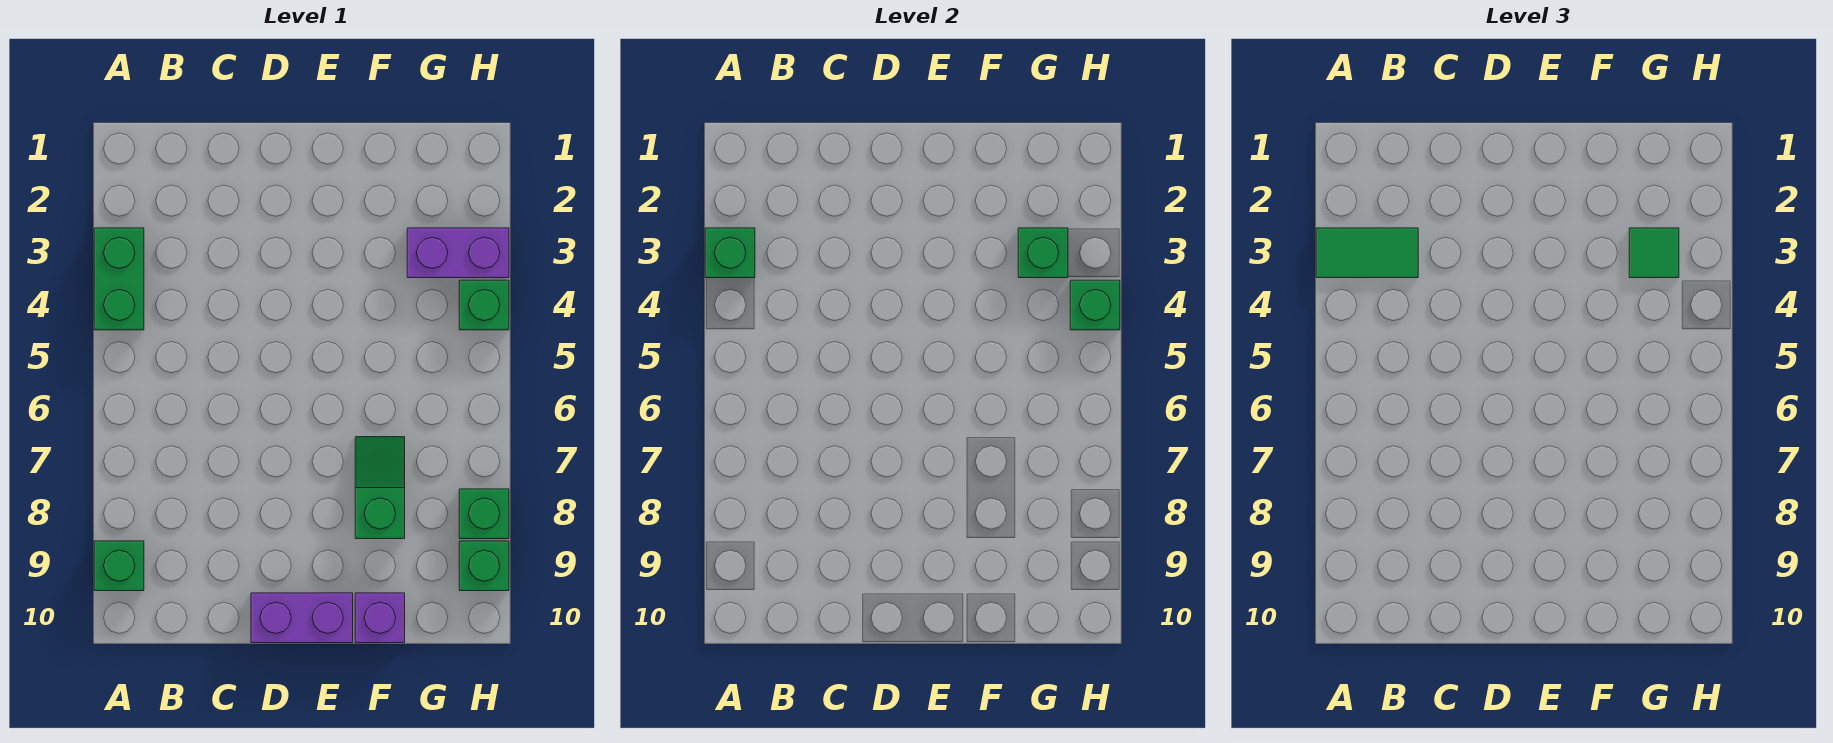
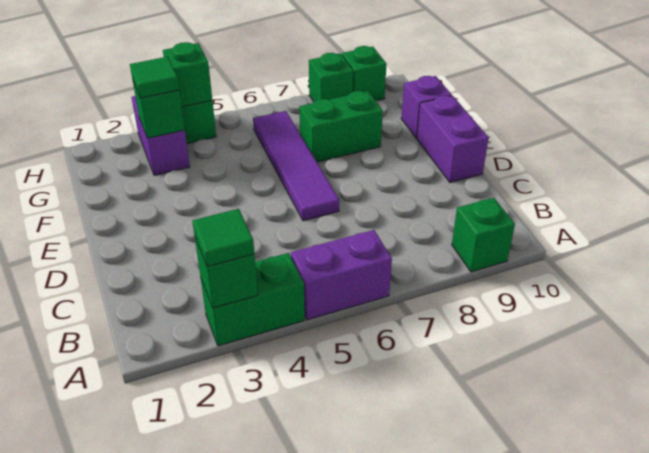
green 1x2 tile [1316,228,1418,278] -> green 1x1 tile [192,209,254,267]
none -> purple 1x2 brick [291,230,392,320]
none -> purple 1x4 tile [253,111,339,221]
green 1x2 slope [355,437,405,539] -> green 1x2 brick [299,91,383,162]

